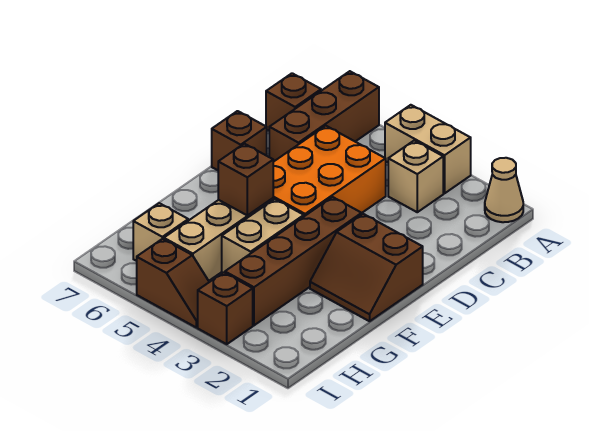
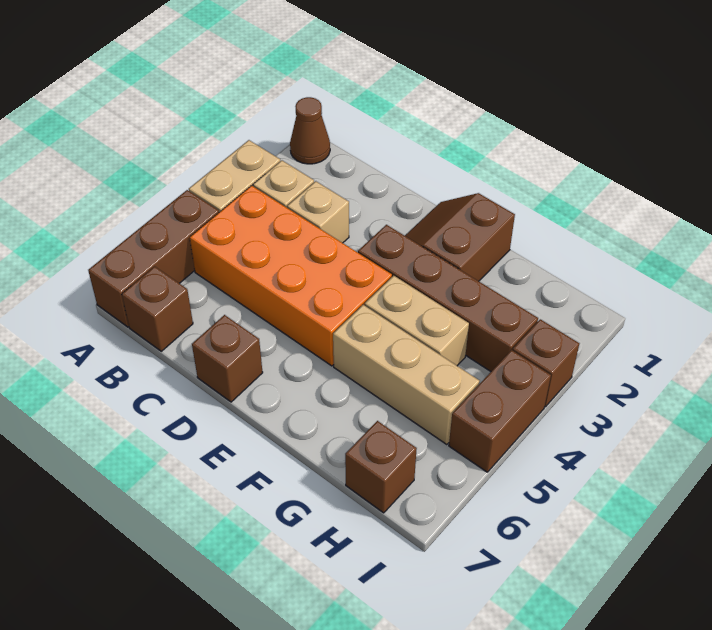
tan 1x1 cone [485,158,523,222] -> brown 1x1 cone [290,97,330,164]
brown 1x3 brick [269,71,379,162] -> brown 1x3 brick turned to [88,190,219,327]
orange 2x3 brick [273,126,386,216] -> orange 2x4 brick [190,186,392,366]
brown 2x2 slope [310,214,423,321] -> brown 2x2 slope turned to [405,193,515,281]
brown 1x1 brick [218,144,273,216] -> brown 1x1 brick moved to [345,421,417,513]
tan 1x1 brick [133,203,188,261] -> tan 1x1 brick moved to [287,181,349,243]
brown 1x2 slope [137,239,209,327] -> brown 1x2 brick [449,350,551,472]

